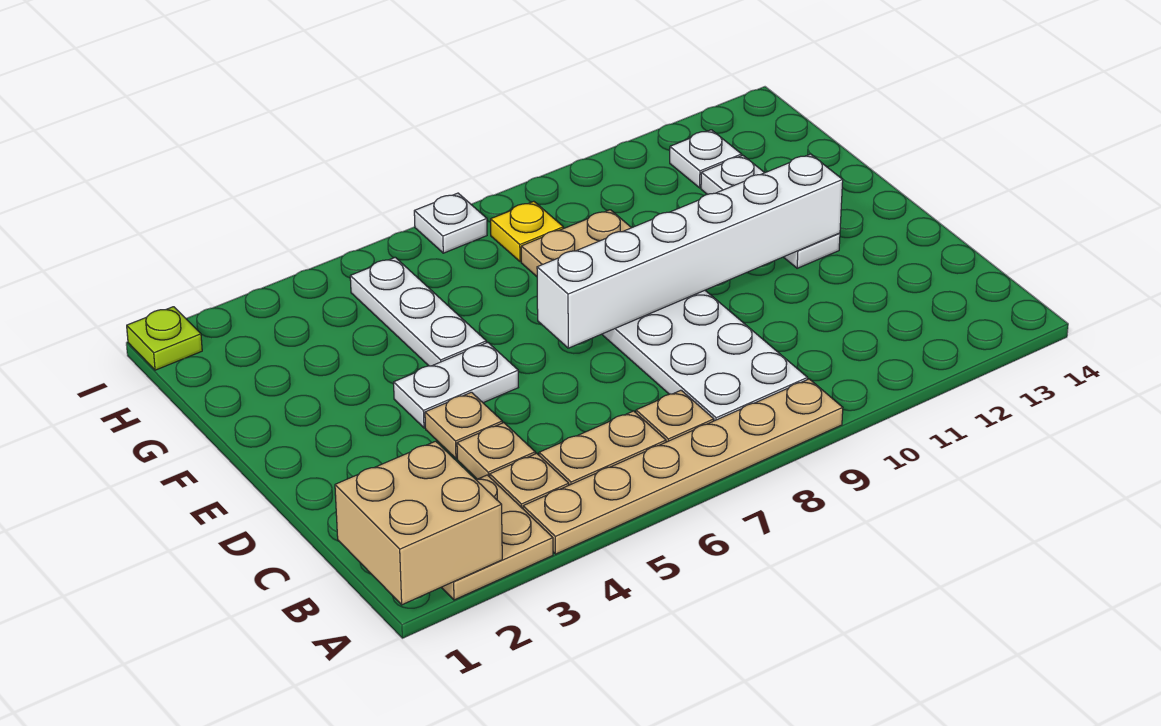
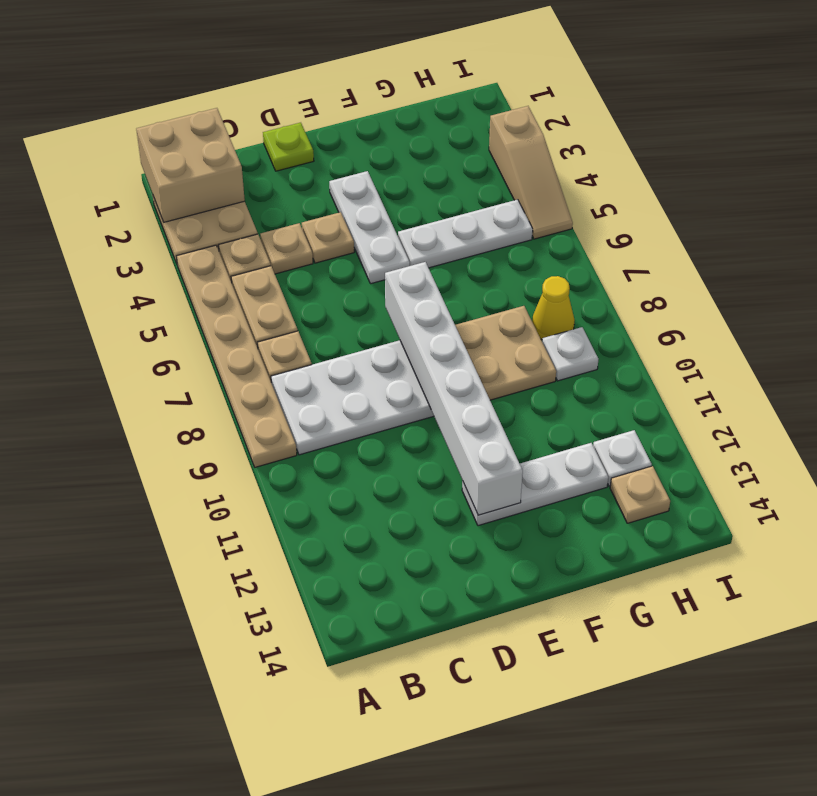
white 1x2 plate [394,342,518,428] -> white 1x3 plate [329,171,410,284]
yellow 1x1 plate [491,201,563,262] -> yellow 1x1 cone [532,276,575,340]
none -> tan 1x1 plate [610,466,670,523]
lime 1x1 plate [127,307,202,370] -> lime 1x1 plate moved to [263,123,314,171]
none -> tan 1x3 slope [489,106,573,239]
white 1x1 plate [414,193,487,253] -> white 1x1 plate moved to [542,327,598,381]

